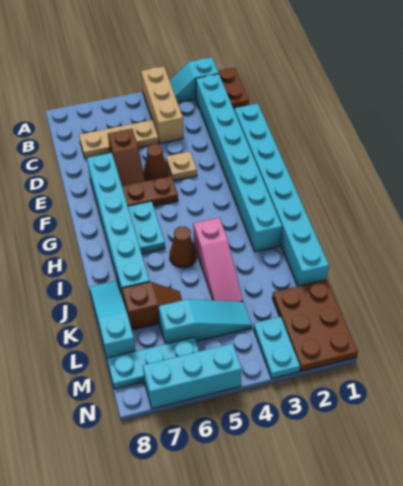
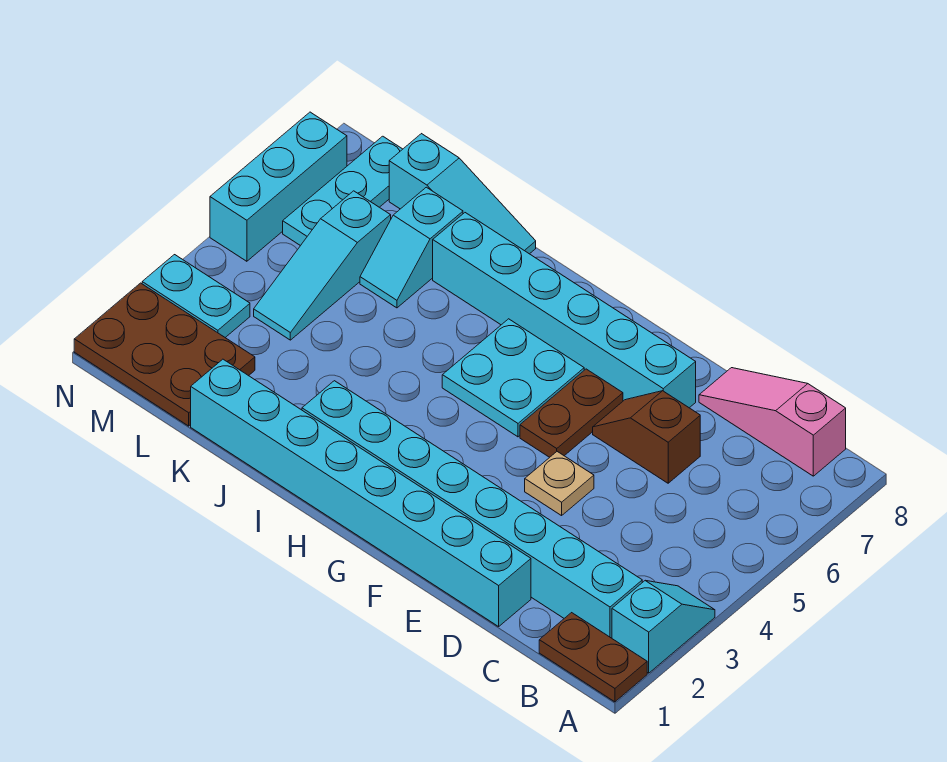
tan 1x3 brick [141,67,183,143] -> none
tan 1x3 plate [79,120,159,159] -> none
brown 1x1 cone [144,144,169,181] -> none
cyan 1x2 plate [128,201,165,254] -> cyan 2x2 plate [442,319,584,437]
pink 1x3 slope [193,218,243,302] -> pink 1x3 slope moved to [699,368,846,476]
brown 1x1 cone [170,227,196,268] -> none
brown 1x2 slope [122,282,182,330] -> cyan 1x2 slope [360,187,463,308]

